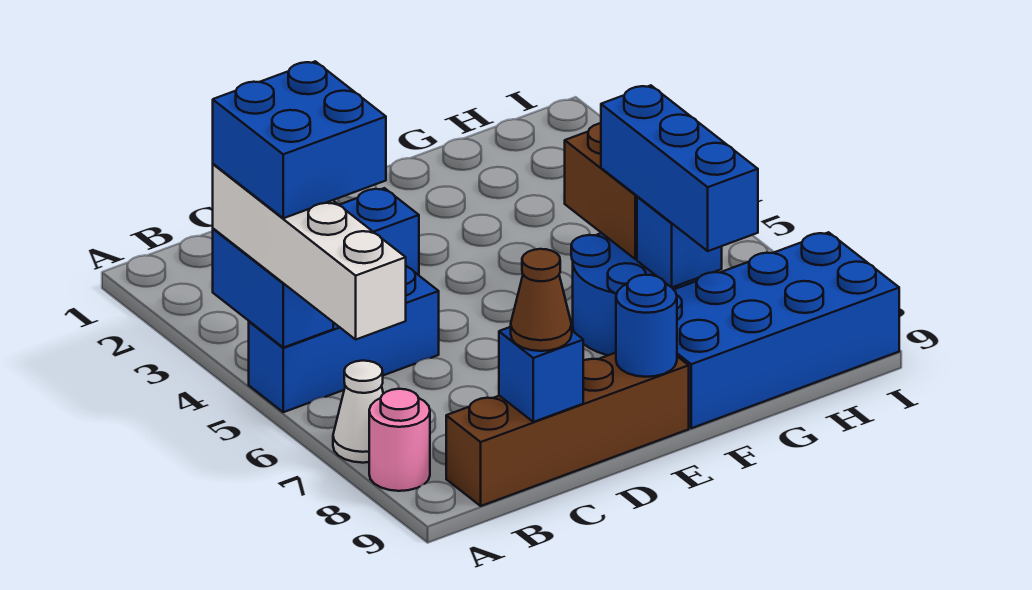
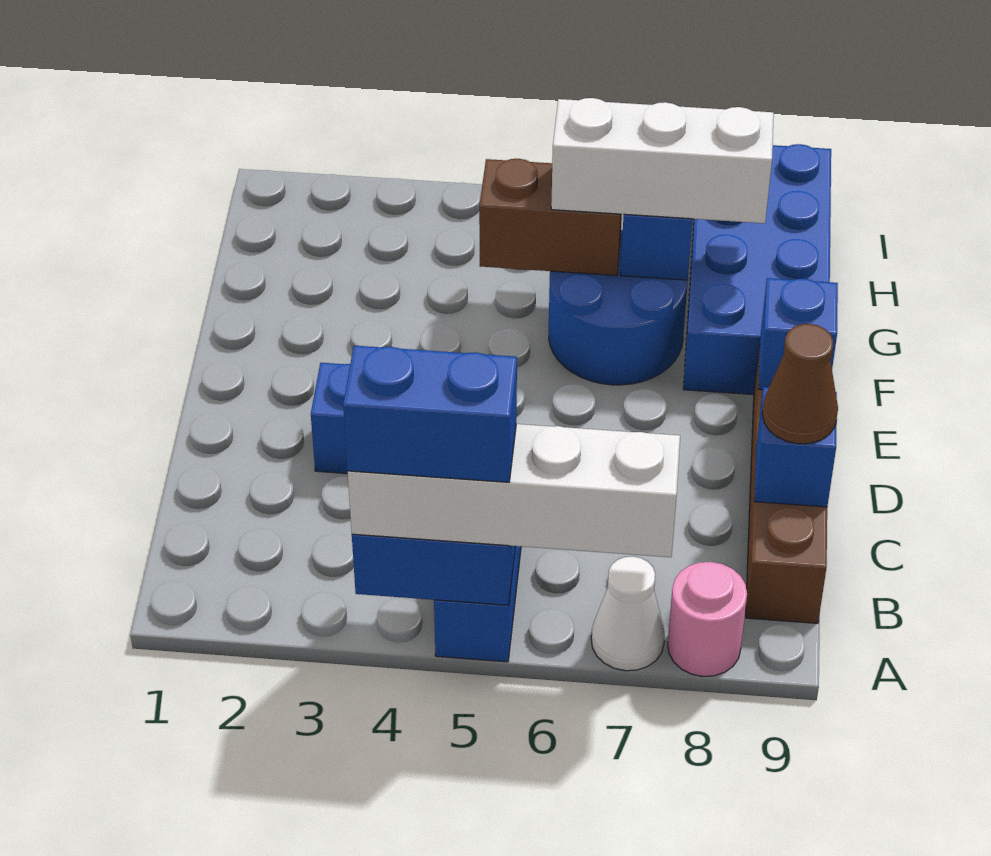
blue 2x2 brick [213,61,386,218] -> blue 1x2 brick [343,346,517,482]
blue 1x1 round brick [616,275,677,377] -> blue 1x1 brick [758,278,838,390]
blue 1x3 brick [601,85,758,251] -> white 1x3 brick [551,98,774,223]

